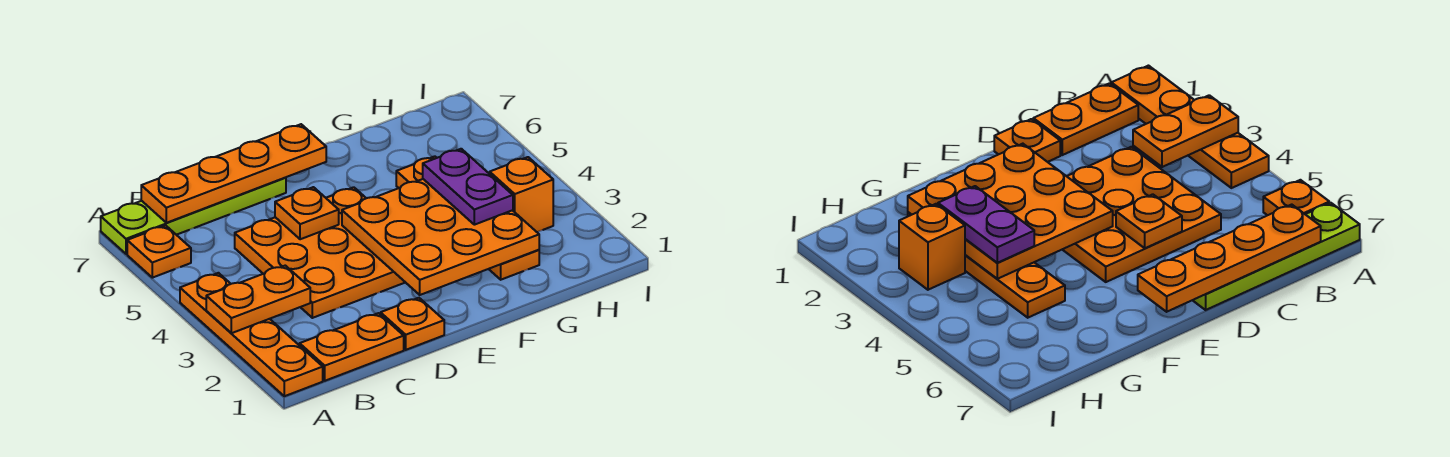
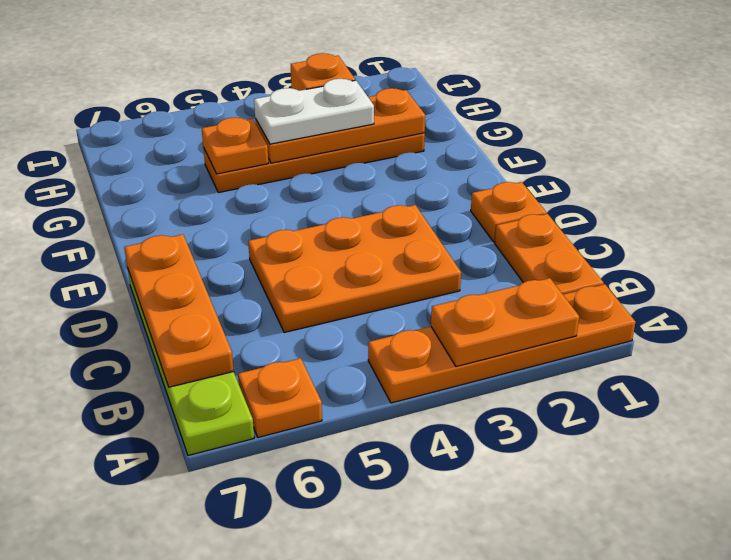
orange 1x2 plate [206,266,310,333] -> orange 1x2 plate turned to [431,278,579,367]
orange 1x4 plate [141,124,326,223] -> orange 1x3 plate [124,234,234,387]
orange 3x3 plate [235,187,405,318] -> orange 2x3 plate [248,205,461,333]
orange 1x1 plate [275,187,339,239] -> orange 1x1 plate moved to [202,117,268,174]
orange 3x3 plate [342,179,539,295] -> orange 1x3 plate [255,88,425,163]
purple 1x2 plate [423,149,513,225] -> white 1x2 plate [254,79,374,144]

